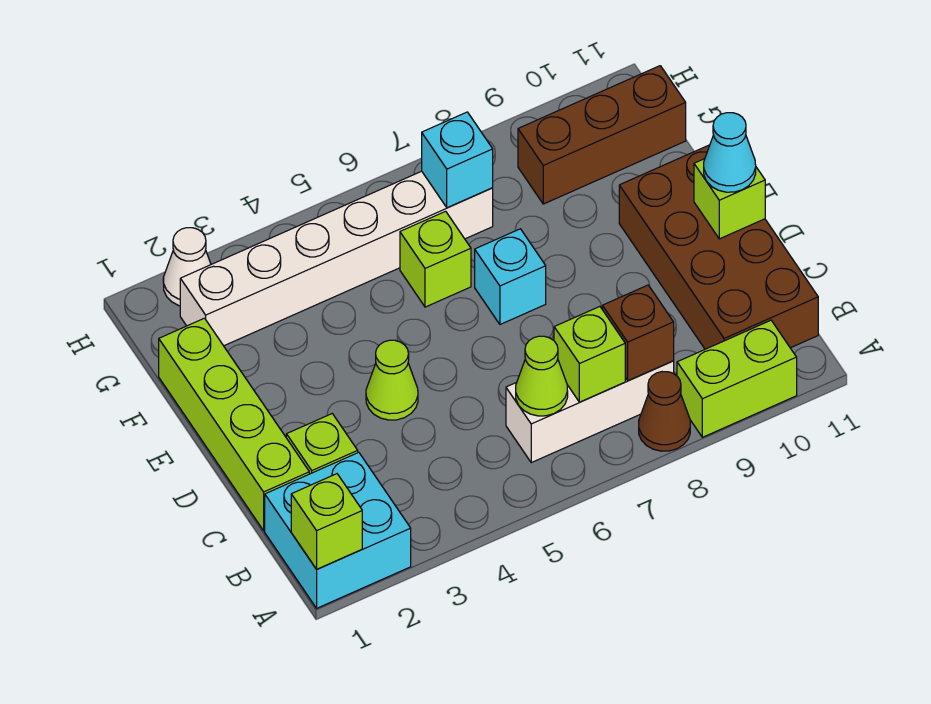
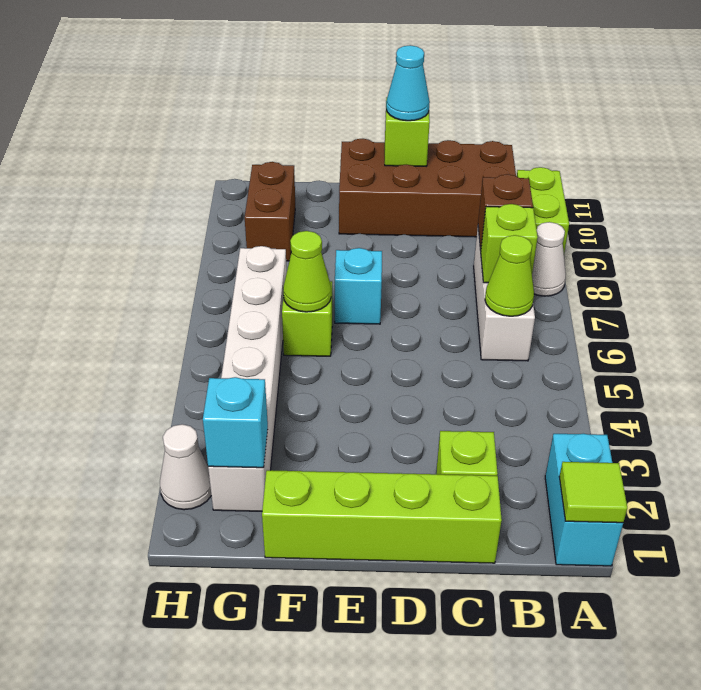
cyan 2x2 brick [265,452,411,608] -> cyan 1x2 brick [545,434,623,566]
lime 1x1 brick [291,474,362,569] -> lime 1x1 tile [559,462,627,523]
brown 1x1 cone [639,372,690,451] -> white 1x1 cone [532,222,566,296]
lime 1x1 cone [366,340,418,420] -> lime 1x1 cone moved to [283,231,331,312]
cyan 1x1 brick [422,112,493,208] -> cyan 1x1 brick moved to [203,377,268,468]
brown 1x3 brick [518,66,686,204] -> brown 1x2 brick [245,162,295,261]

